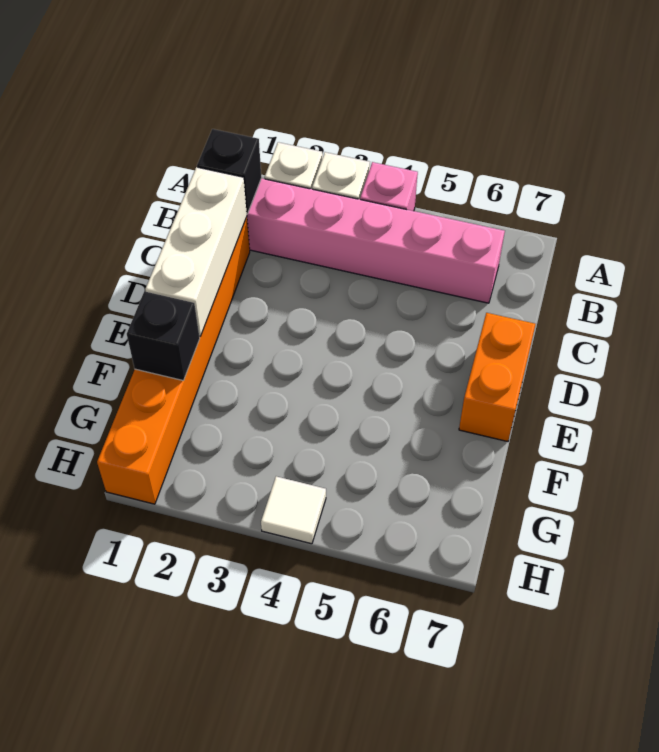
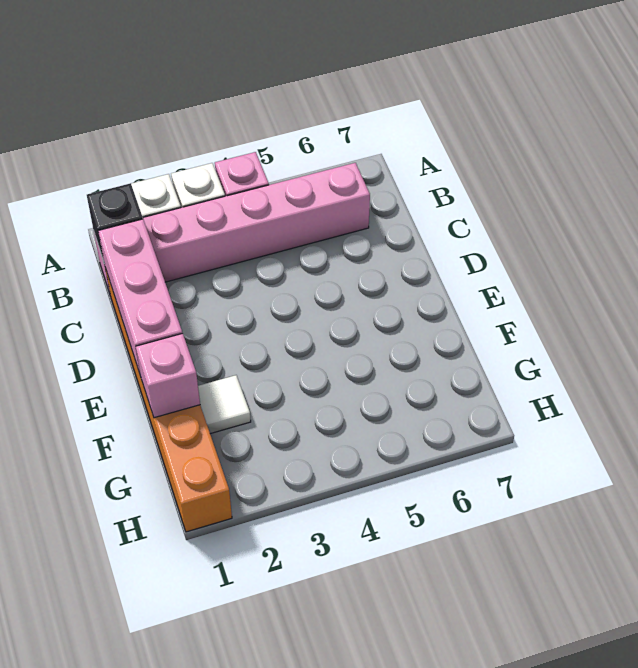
white 1x3 brick [145,167,247,336] -> pink 1x3 brick [98,219,182,376]
orange 1x2 brick [459,313,536,442] -> none
black 1x1 brick [127,291,200,380] -> pink 1x1 brick [136,333,200,418]
white 1x1 tile [261,476,326,544] -> white 1x1 tile moved to [198,375,251,434]

